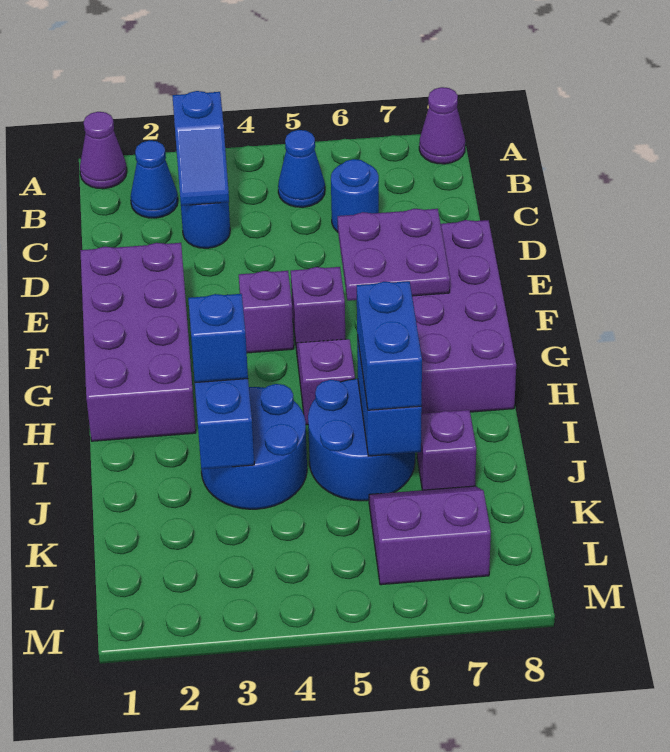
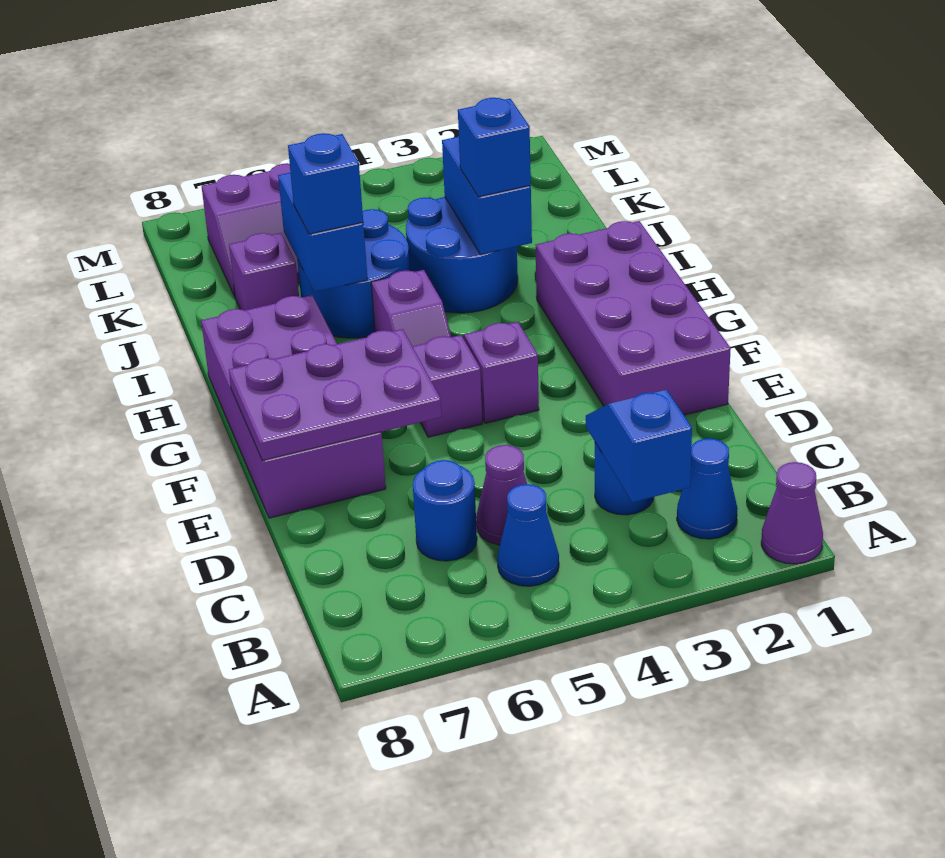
purple 1x1 cone [419,87,465,164] -> purple 1x1 cone moved to [476,445,527,545]
purple 2x2 plate [338,209,450,301] -> purple 2x3 plate [229,329,442,461]
blue 1x2 brick [357,281,422,410] -> blue 1x1 brick [288,133,363,234]

